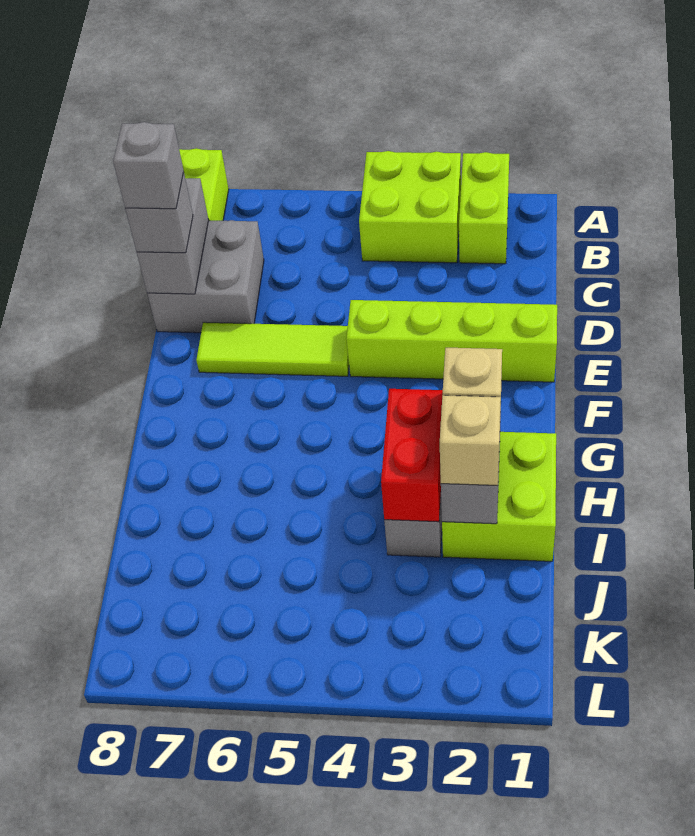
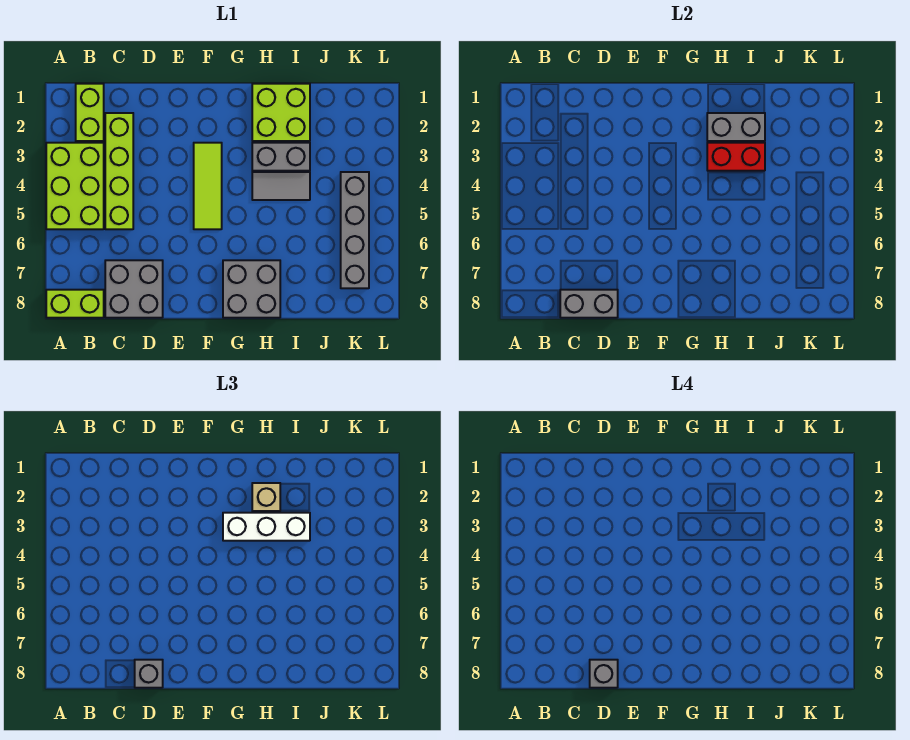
lime 1x2 brick [459,152,509,264] -> lime 1x2 brick turned to [76,84,104,141]
lime 2x2 brick [359,151,461,263] -> lime 2x3 brick [46,143,104,229]
lime 1x4 brick [346,300,557,382] -> lime 1x4 brick moved to [105,113,133,229]
lime 1x3 tile [196,322,349,376] -> lime 1x3 tile moved to [194,143,222,229]
none -> white 1x3 brick [223,513,310,541]
none -> grey 2x2 brick [223,260,280,318]
none -> grey 1x2 tile [252,172,310,200]
tan 1x1 brick [440,395,501,485] -> none
none -> grey 1x4 brick [341,172,369,288]

